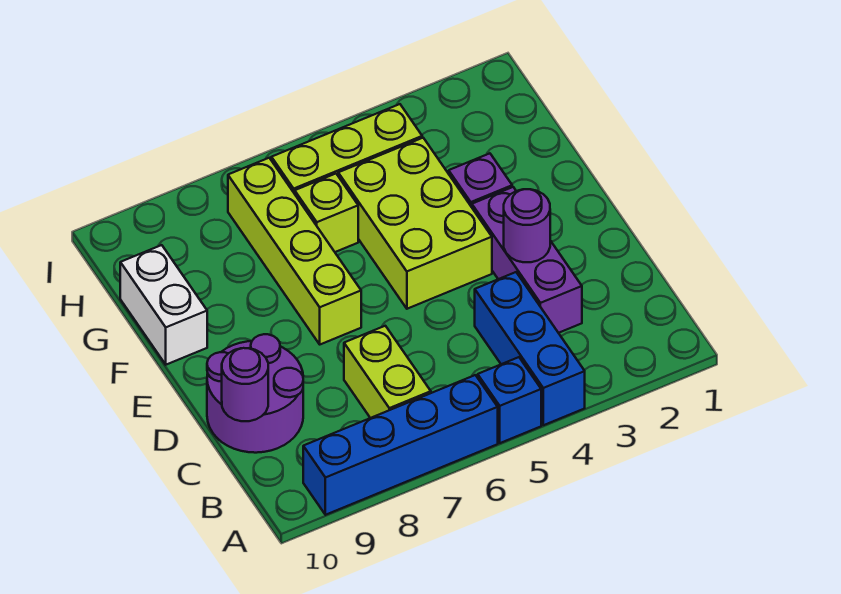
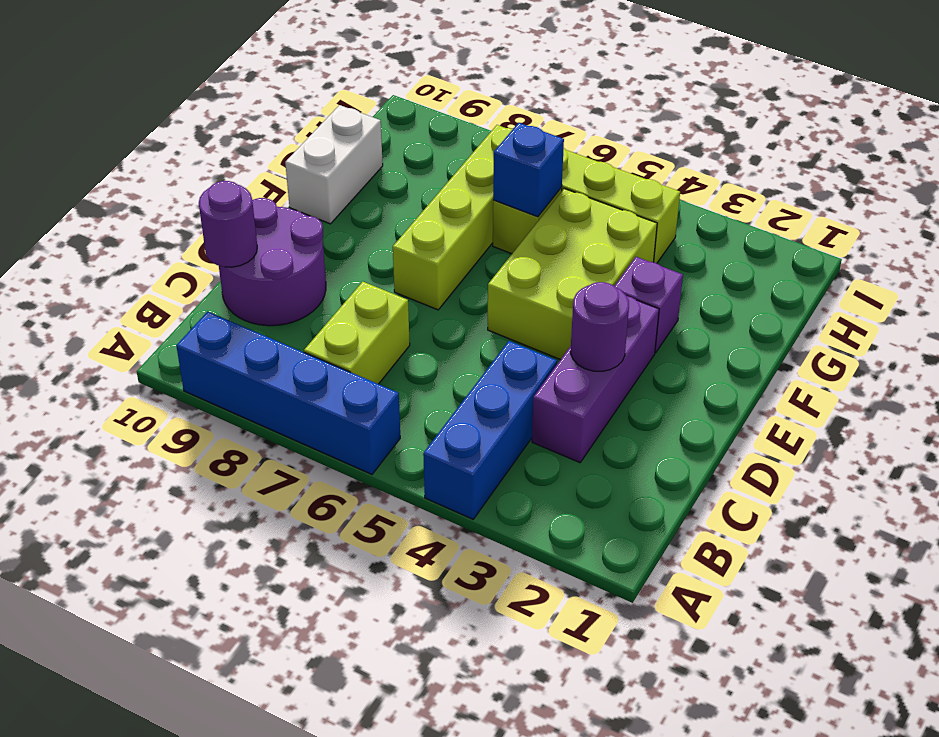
blue 1x1 brick [478,357,541,443] -> blue 1x1 brick moved to [493,123,564,217]

